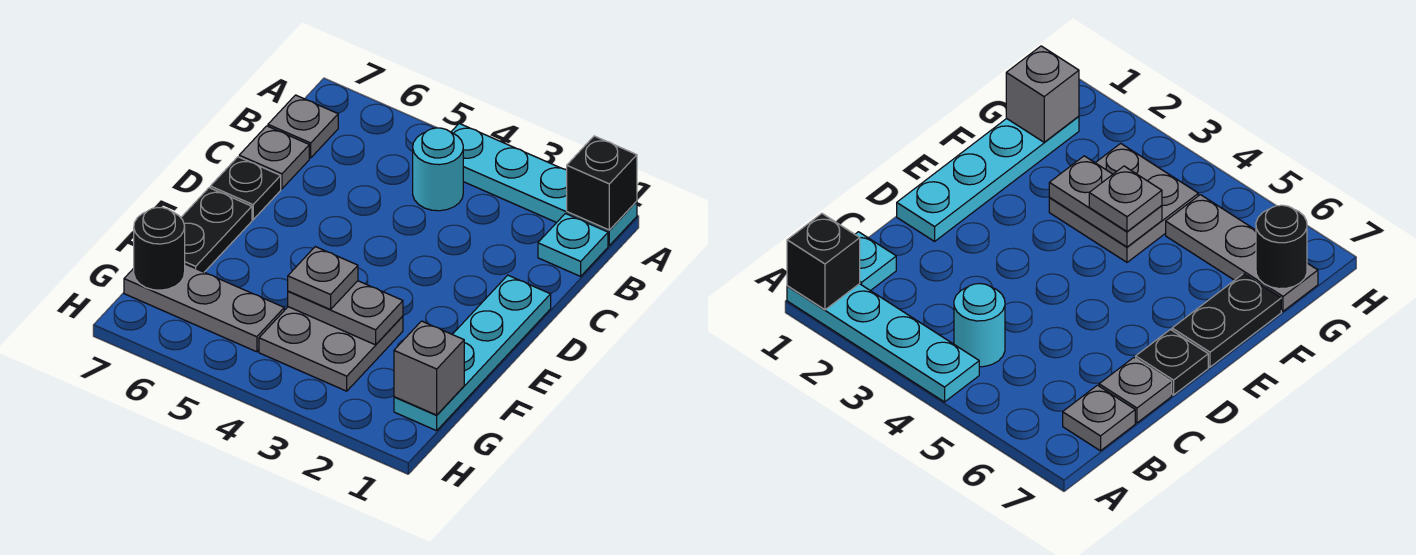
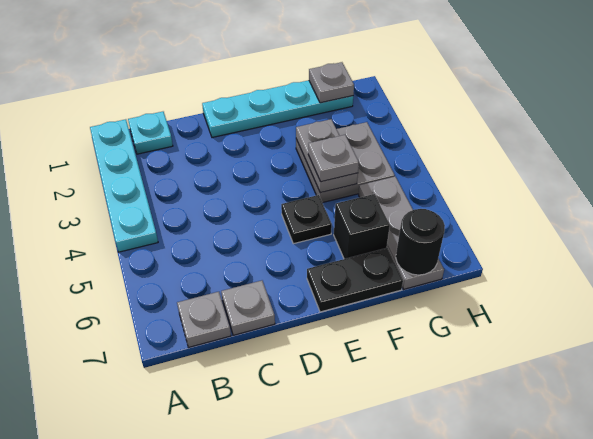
black 1x1 brick [567,136,637,230] -> black 1x1 brick moved to [334,194,390,259]
cyan 1x1 round brick [413,128,463,211] -> none
black 1x1 plate [210,157,281,220] -> black 1x1 plate moved to [281,195,332,244]
grey 1x1 brick [394,321,464,415] -> grey 1x1 plate [309,62,354,103]

